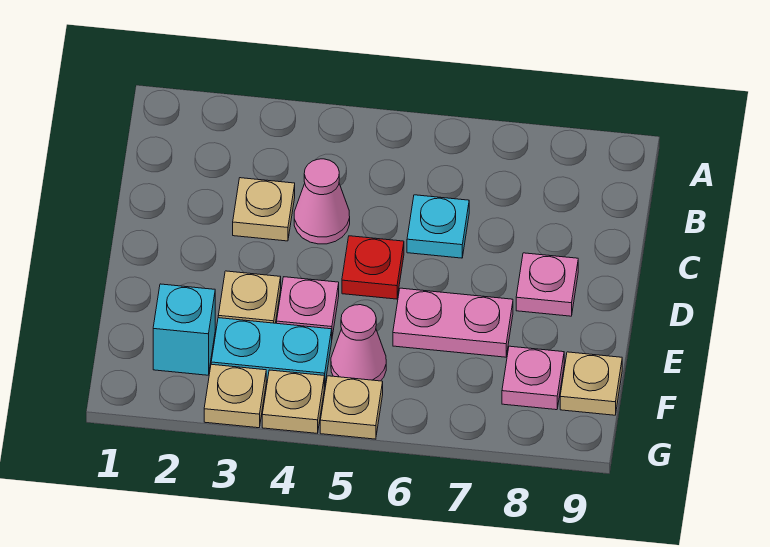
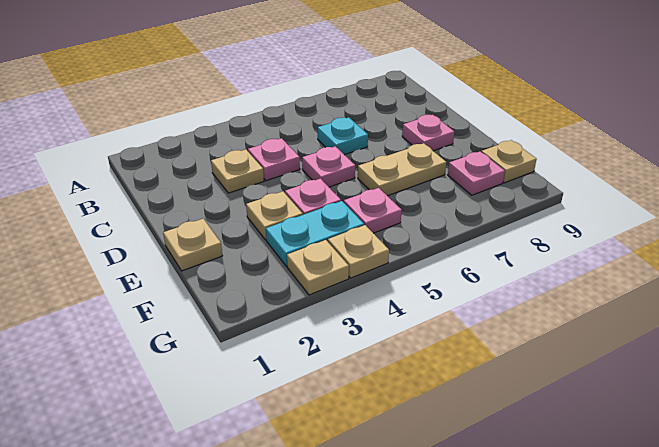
pink 1x1 cone [294,159,350,244] -> pink 1x1 plate [248,138,300,181]
red 1x1 plate [342,236,404,299] -> pink 1x1 plate [302,146,355,187]
pink 1x2 plate [393,288,513,357] -> tan 1x2 plate [358,143,446,196]
cyan 1x1 brick [153,284,215,375] -> none
pink 1x1 cone [331,305,386,381] -> pink 1x1 plate [344,188,402,233]
tan 1x1 plate [320,376,383,439] -> tan 1x1 plate moved to [163,219,222,271]

